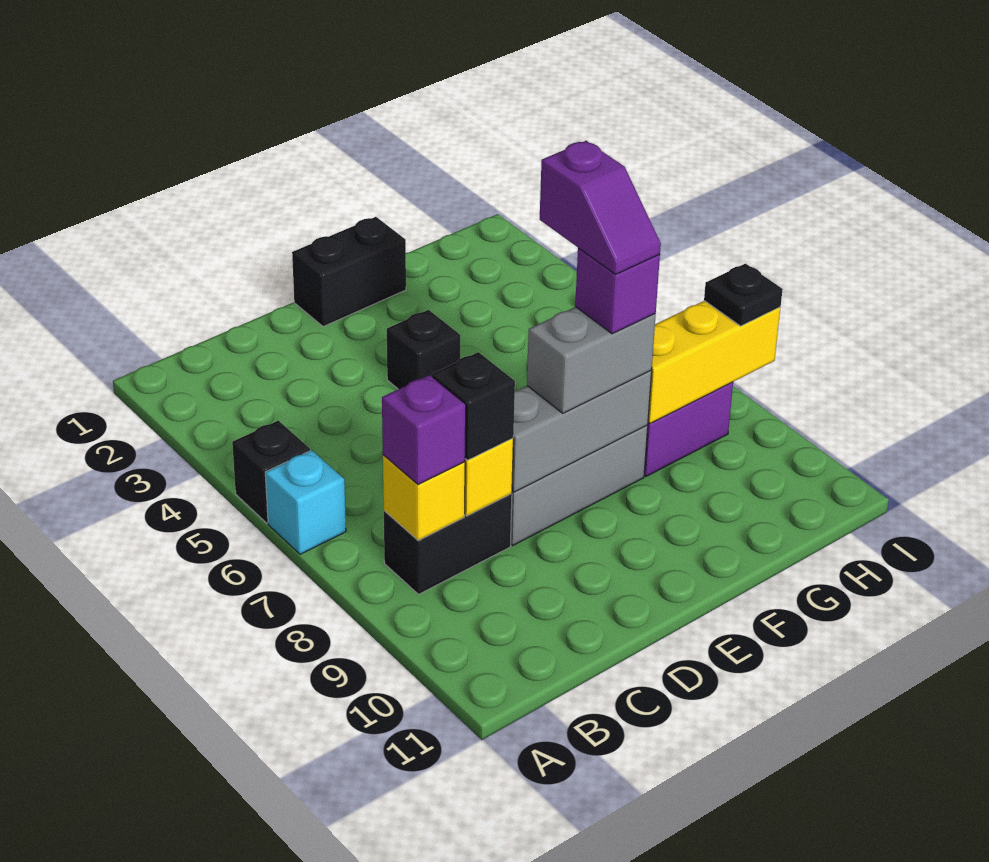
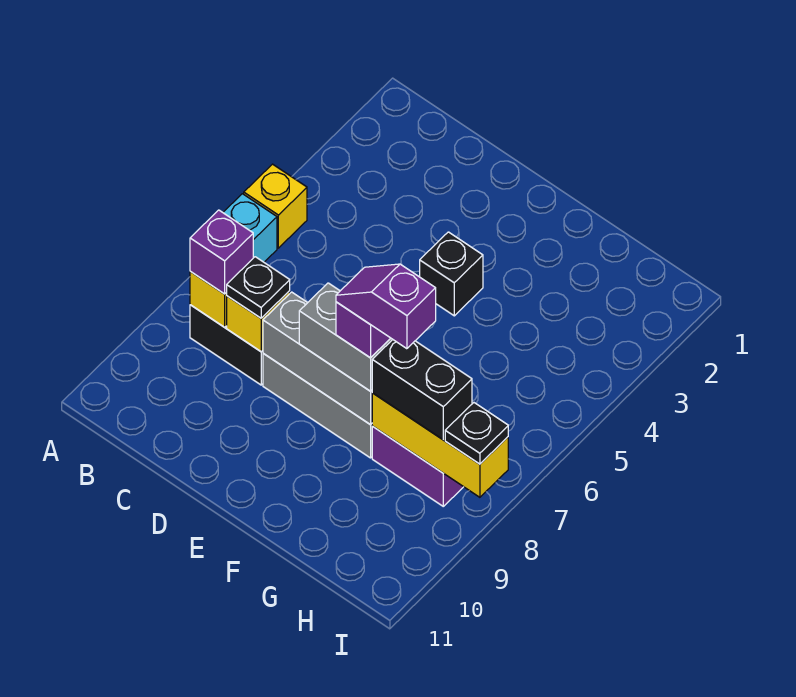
black 1x1 brick [232,421,310,523] -> yellow 1x1 brick [244,164,307,248]
black 1x1 brick [432,352,515,460] -> black 1x1 plate [226,257,290,318]
black 1x2 brick [292,217,406,327] -> black 1x2 brick moved to [372,340,472,440]
purple 1x2 slope [540,141,661,274] -> purple 1x2 slope turned to [336,264,436,349]

